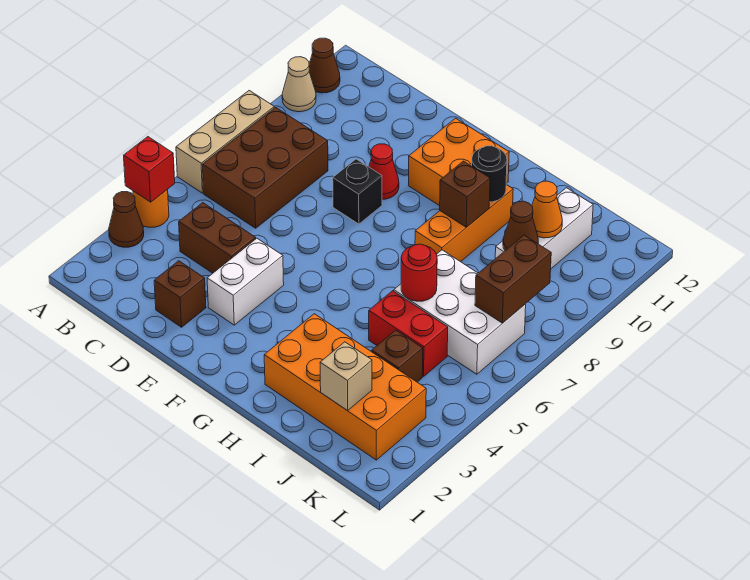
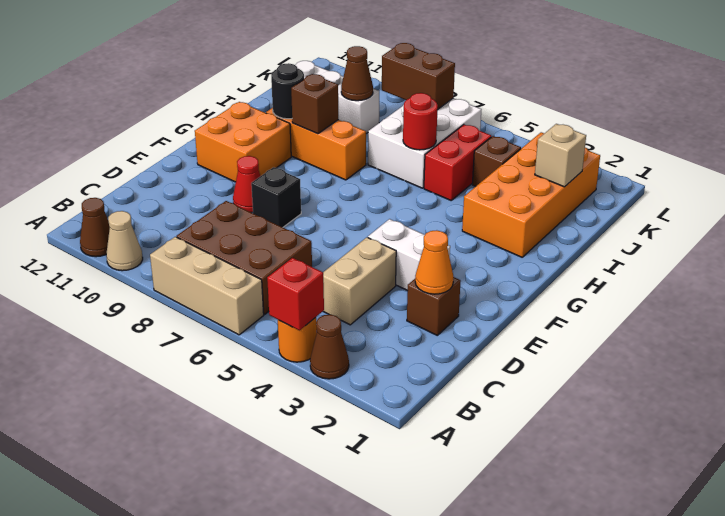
brown 1x2 brick [179,203,256,273] -> tan 1x2 brick [323,237,396,325]
orange 1x1 cone [532,181,562,238] -> orange 1x1 cone moved to [415,230,453,294]

